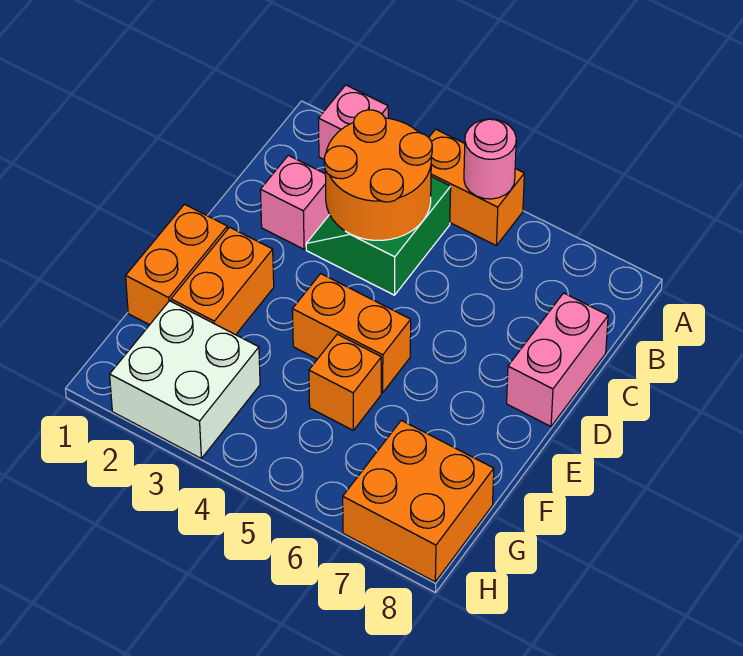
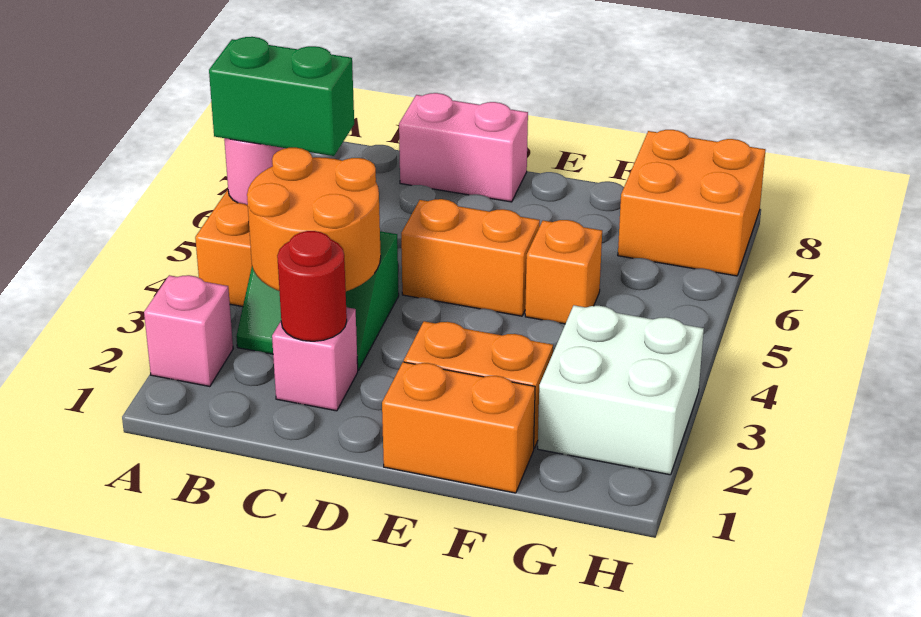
none -> green 1x2 brick [209,37,354,156]
none -> red 1x1 round brick [277,231,347,341]
orange 1x2 brick [292,274,411,393] -> orange 1x2 brick turned to [401,199,540,316]

